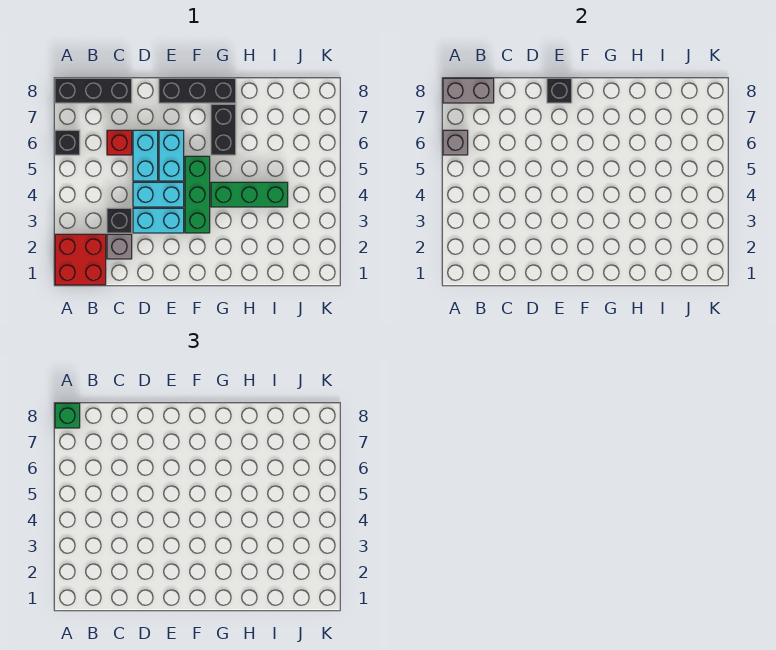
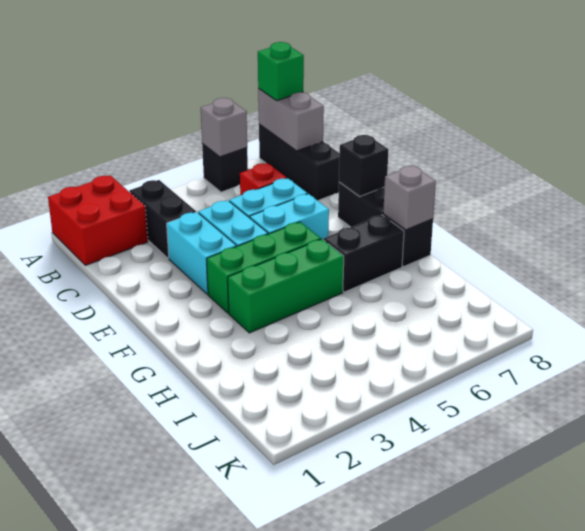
grey 1x1 brick [107,234,132,259] -> grey 1x1 brick moved to [383,166,436,230]
black 1x1 brick [107,208,132,233] -> black 1x2 brick [130,180,196,258]
green 1x3 brick [211,182,288,207] -> green 1x3 brick turned to [228,239,344,333]

